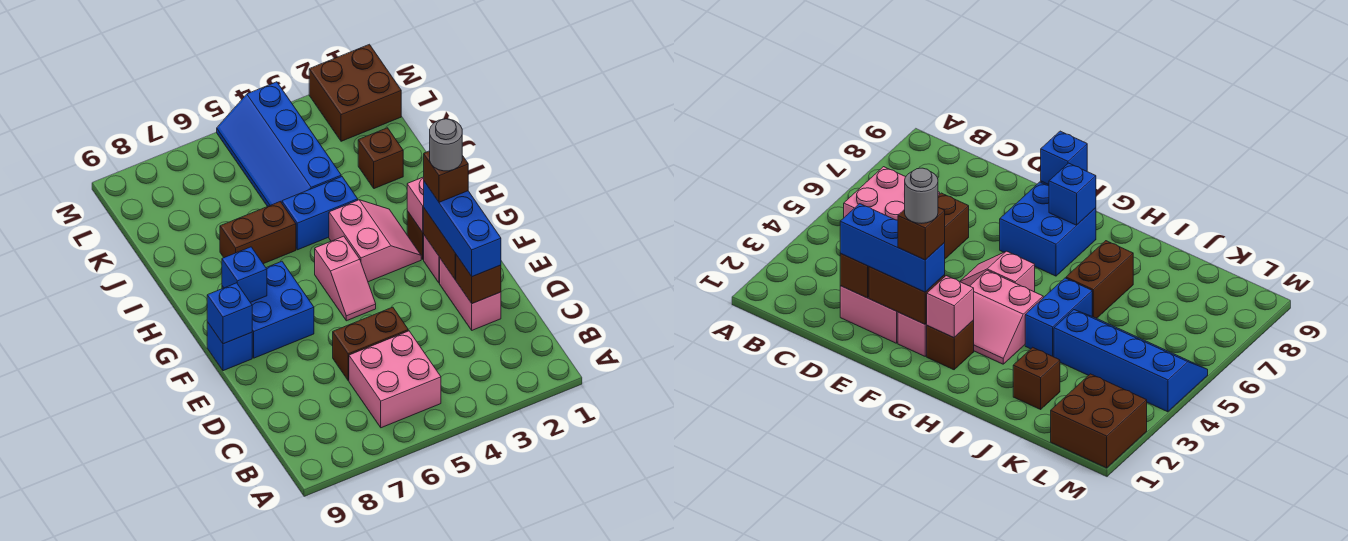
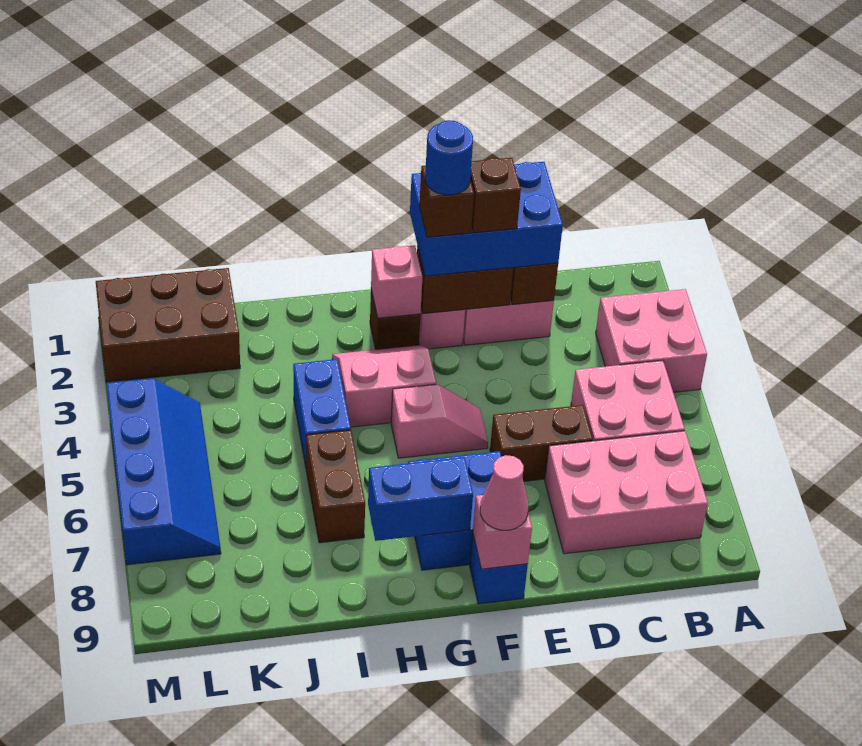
none -> pink 2x2 brick [596,289,707,392]
none -> pink 2x3 brick [545,431,708,554]
blue 1x3 brick [424,182,501,277] -> blue 2x3 brick [410,162,563,276]
brown 1x2 brick [333,307,408,380] -> brown 1x2 brick turned to [490,405,593,482]
grey 1x1 round brick [430,119,462,171] -> blue 1x1 round brick [425,120,473,195]
blue 1x1 brick [207,283,252,344] -> pink 1x1 brick [473,495,532,569]
none -> pink 1x1 cone [480,455,528,530]
blue 1x1 brick [222,247,267,303] -> blue 1x2 brick [368,457,473,541]
brown 1x1 brick [358,128,403,189] -> brown 1x1 brick moved to [470,158,521,233]
blue 2x4 slope [217,82,341,206] -> blue 2x4 slope turned to [107,378,221,565]
brown 2x2 brick [309,44,401,141] -> brown 2x3 brick [96,268,240,382]

